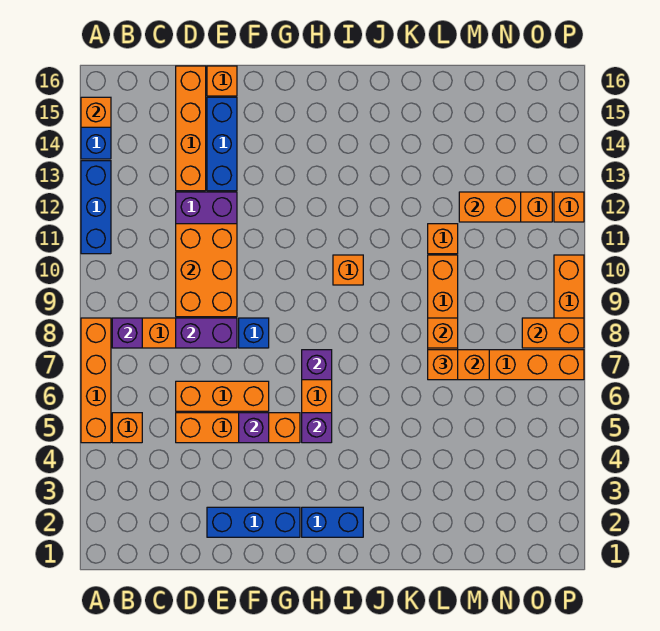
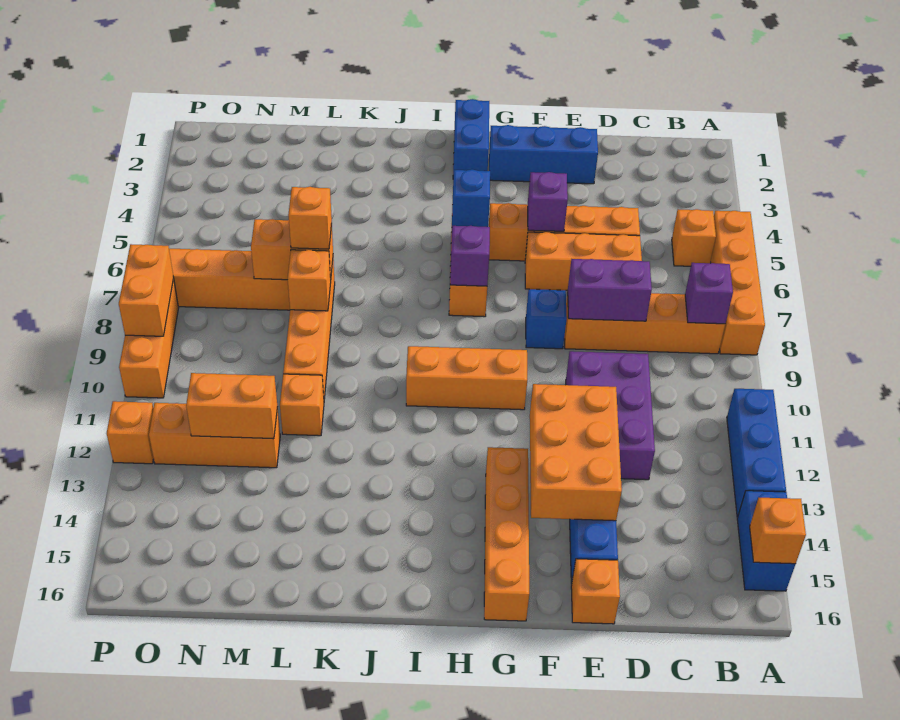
orange 2x3 brick [176,224,237,317] -> orange 2x3 brick moved to [530,384,622,521]
orange 1x4 brick [176,66,206,191] -> orange 1x4 brick moved to [484,447,529,621]
blue 1x2 brick [302,507,363,537] -> blue 1x2 brick turned to [453,99,489,177]
purple 1x1 brick [302,413,332,443] -> blue 1x1 brick [452,169,490,227]
orange 1x1 brick [333,255,363,285] -> orange 1x3 brick [406,346,527,410]
orange 1x2 brick [522,318,584,348] -> orange 1x2 brick turned to [119,244,174,336]

